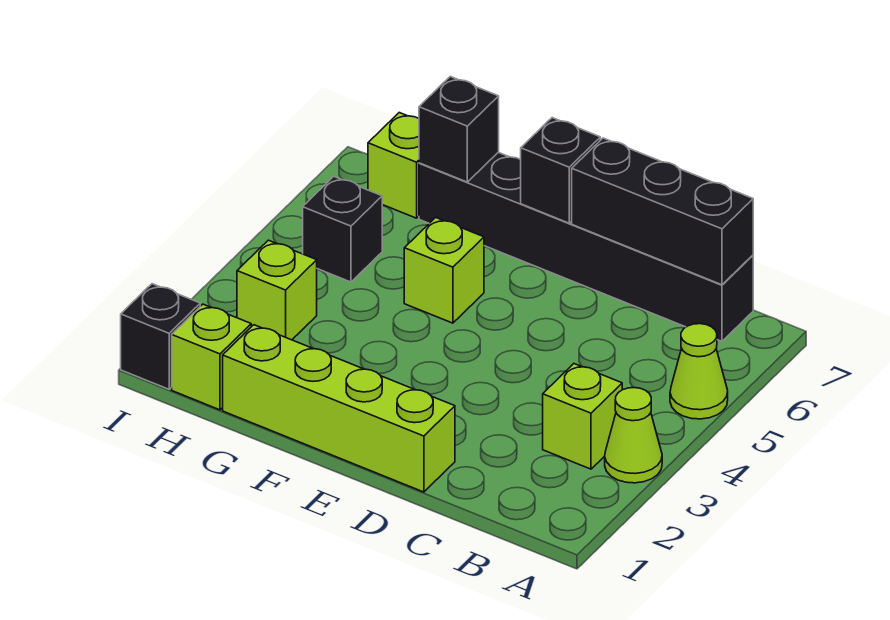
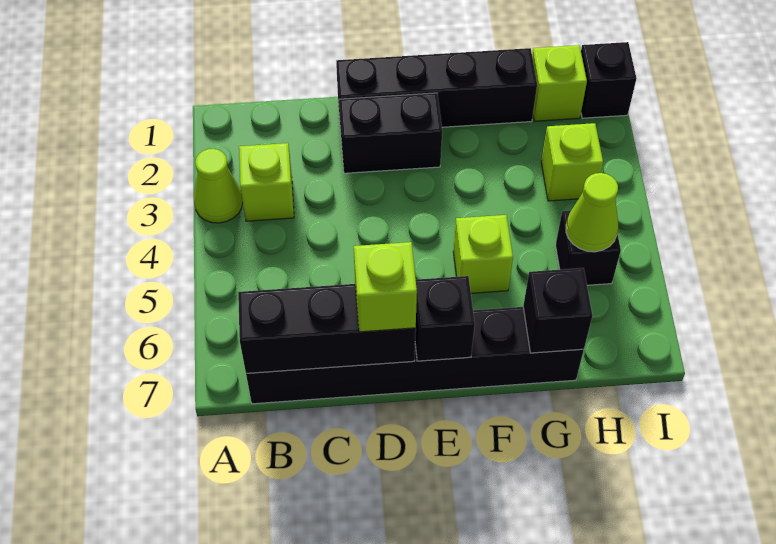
lime 1x1 cone [670,324,728,419] -> lime 1x1 cone moved to [566,173,618,252]
lime 1x4 brick [223,325,455,492] -> black 1x4 brick [336,48,537,130]
none -> black 1x2 brick [339,93,442,173]
lime 1x1 brick [368,113,419,218] -> lime 1x1 brick moved to [354,242,417,332]

